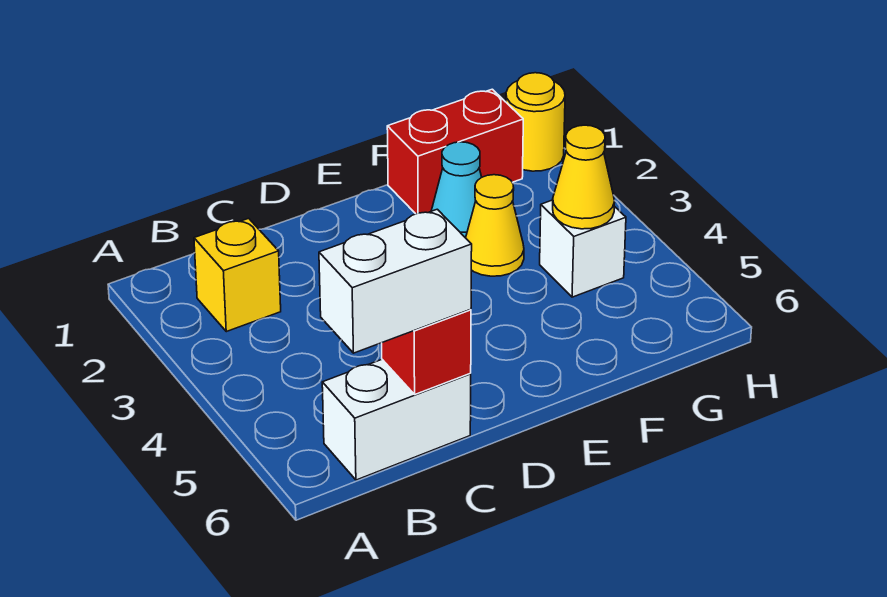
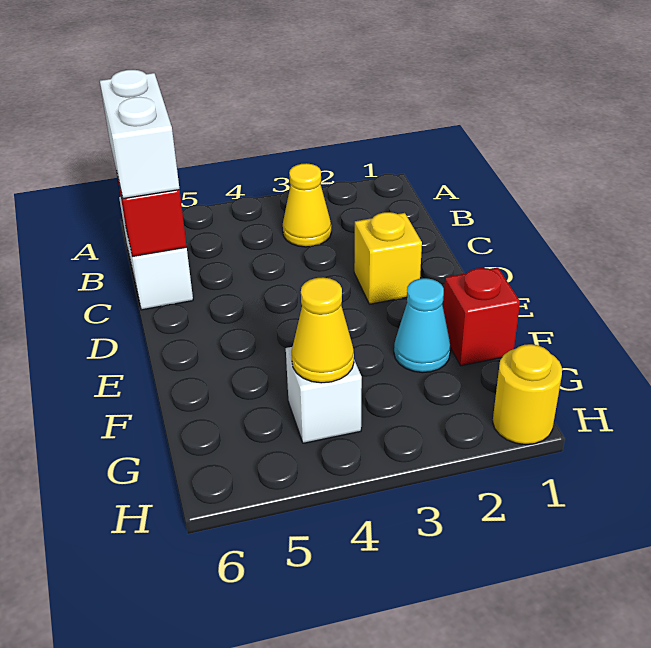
yellow 1x1 brick [194,218,281,332] -> yellow 1x1 brick moved to [354,212,422,304]
red 1x2 brick [387,89,523,214] -> red 1x1 brick [443,268,520,366]
yellow 1x1 cone [466,175,524,276] -> yellow 1x1 cone moved to [283,163,331,247]

